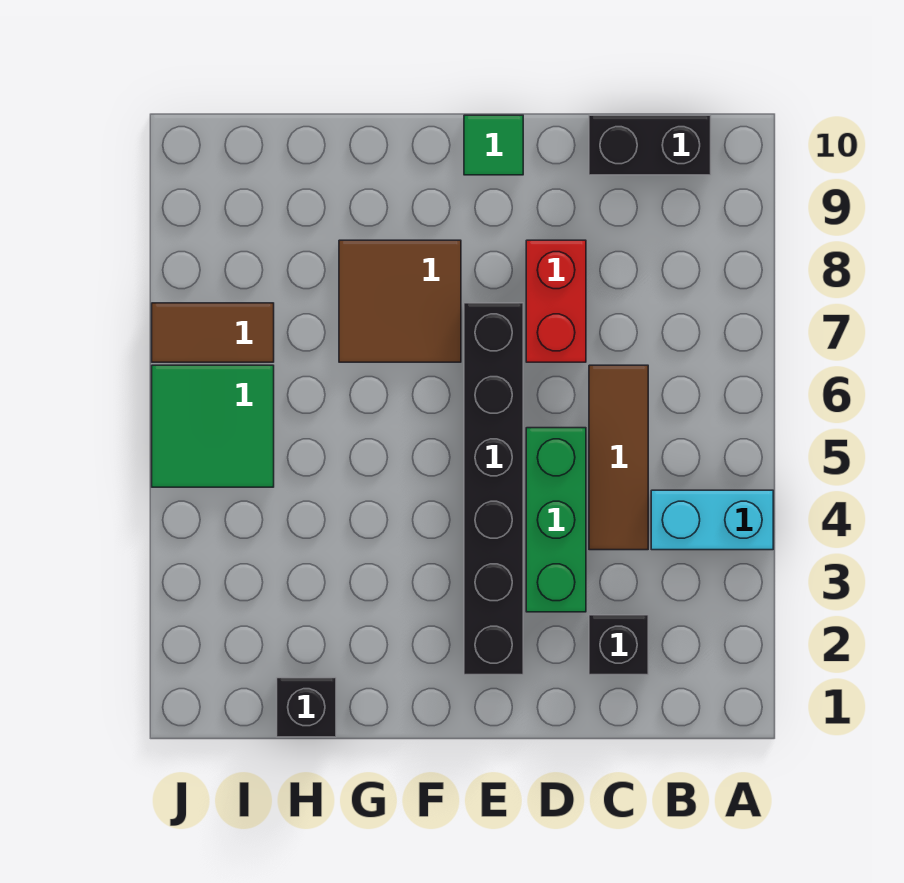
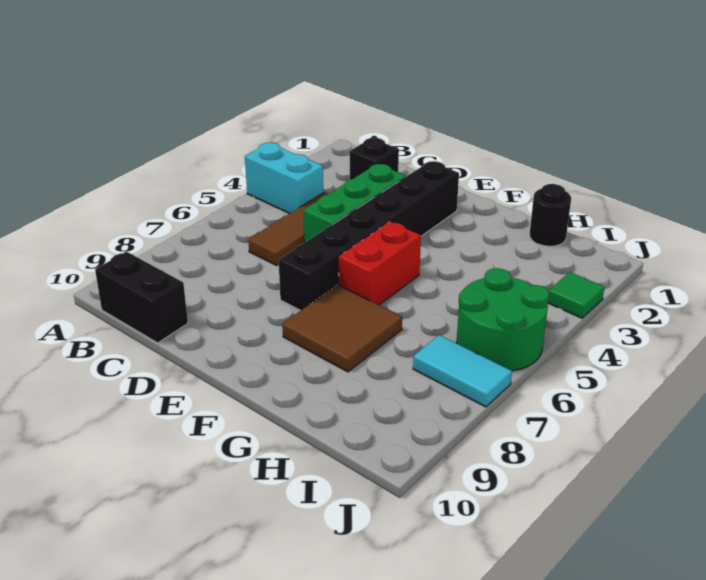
red 1x2 brick [526,240,586,362] -> red 1x2 brick moved to [339,222,421,305]
green 1x1 tile [464,115,523,175] -> green 1x1 tile moved to [548,272,604,318]
black 1x1 brick [277,678,336,737] -> black 1x1 round brick [529,184,571,246]
green 2x2 tile [152,365,274,487] -> green 2x2 round brick [457,268,549,371]
brown 1x2 tile [152,303,274,362] -> cyan 1x2 tile [413,335,512,407]

